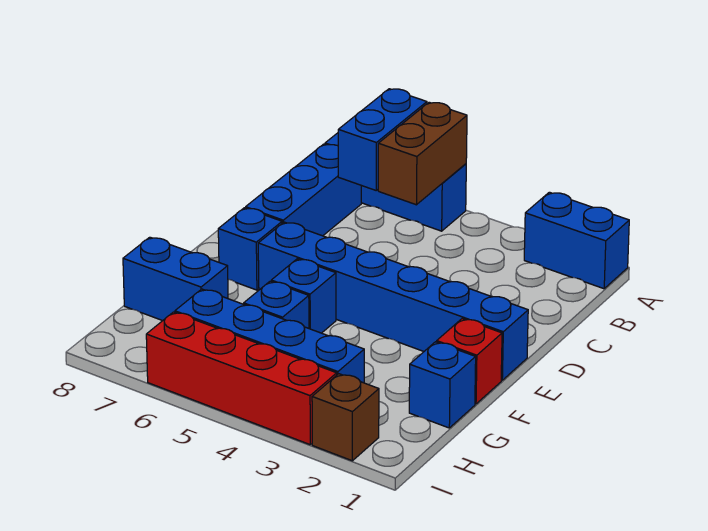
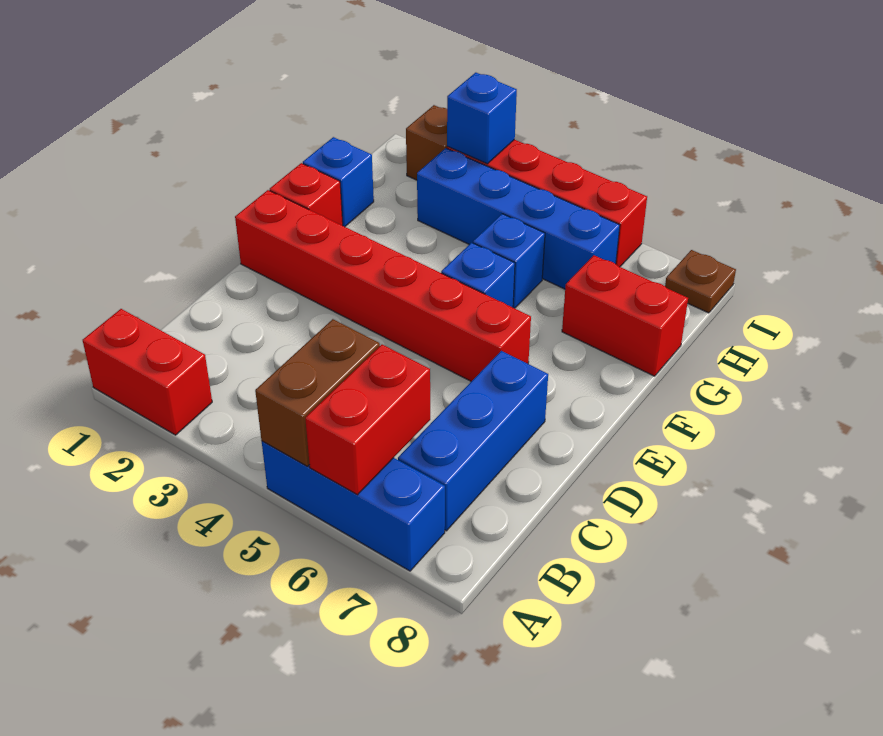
blue 1x2 brick [524,192,629,289] -> red 1x2 brick [83,309,212,435]
blue 1x2 brick [338,89,427,190] -> red 1x2 brick [305,345,430,495]
blue 1x6 brick [258,222,528,380] -> red 1x6 brick [235,190,531,381]
blue 1x1 brick [218,208,282,290] -> blue 1x1 brick moved to [447,73,517,164]
blue 1x2 brick [123,237,228,321] -> red 1x2 brick [562,255,688,376]
none -> brown 1x1 plate [665,250,736,313]

